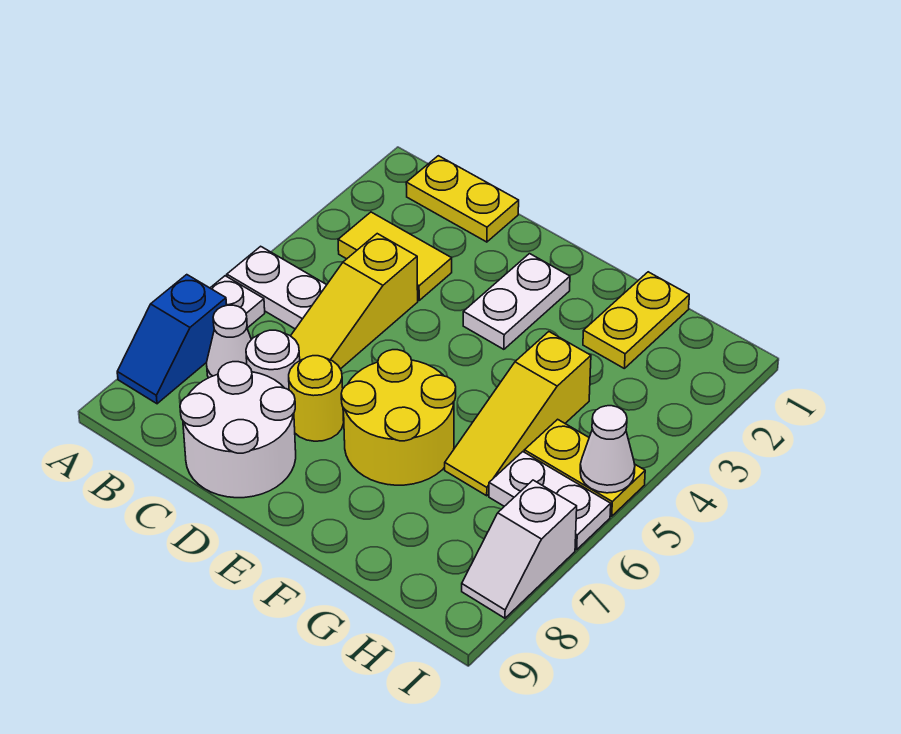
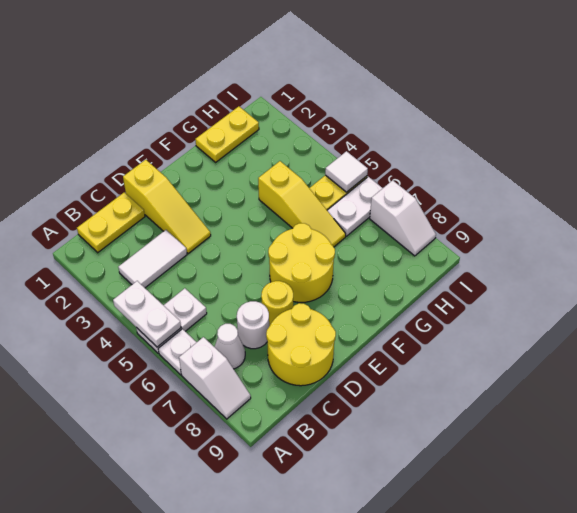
blue 1x2 slope [117,275,227,404] -> white 1x2 slope [179,337,251,419]
yellow 1x2 tile [338,212,452,300] -> white 1x2 tile [118,230,187,288]
yellow 1x3 slope [291,234,418,369] -> yellow 1x3 slope moved to [123,160,211,253]
white 2x2 round brick [180,362,296,498] -> yellow 2x2 round brick [266,303,336,386]
white 1x2 plate [463,254,570,349] -> white 1x2 plate moved to [113,281,181,347]
yellow 1x2 plate [583,272,689,368] -> yellow 1x2 plate turned to [195,106,259,162]
white 1x1 cone [580,406,635,493] -> white 1x1 tile [325,151,368,192]

